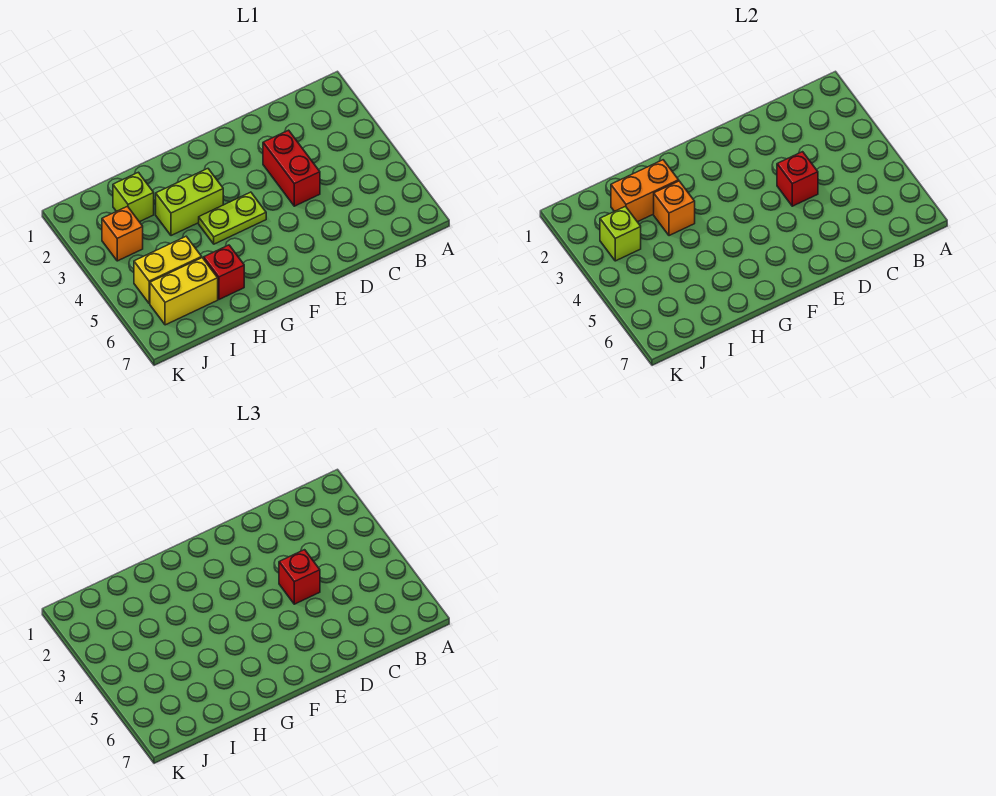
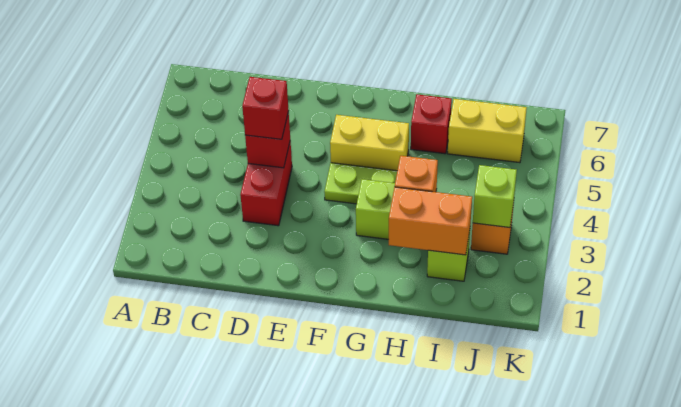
yellow 1x2 brick [134,236,202,304] -> yellow 1x2 brick moved to [330,115,409,171]

